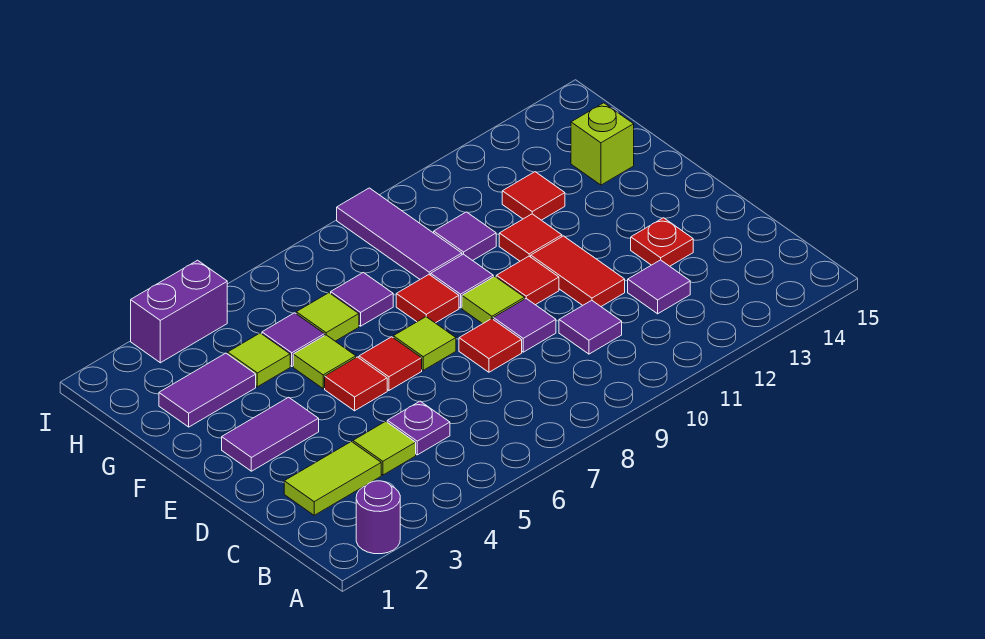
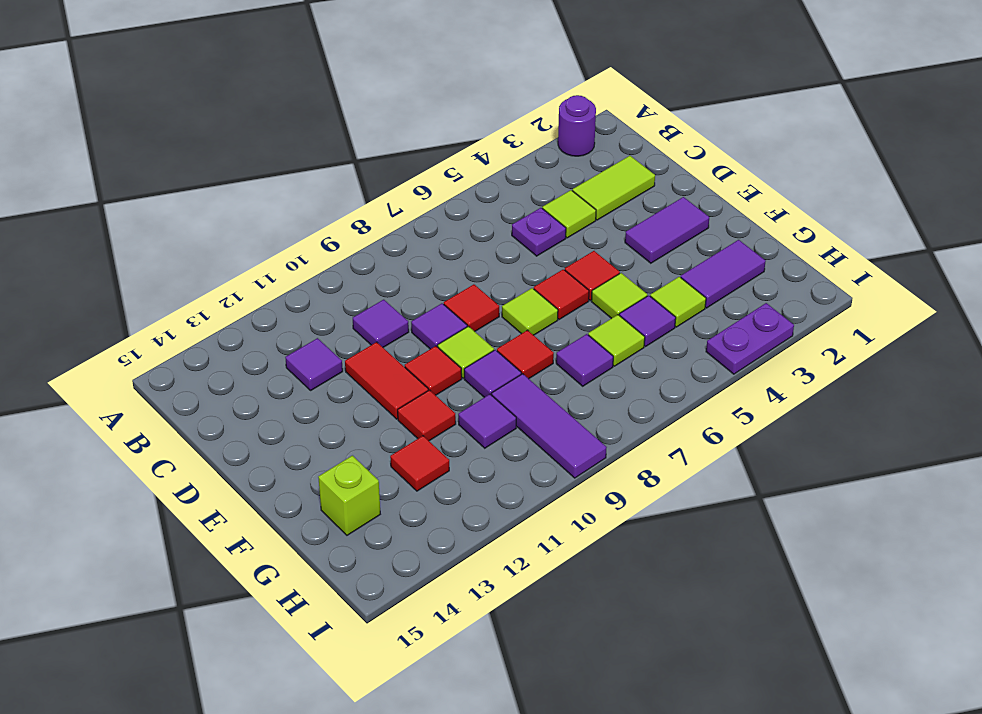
red 1x1 plate [631,218,693,266] -> none
purple 1x2 brick [131,260,227,363] -> purple 1x2 plate [706,303,794,374]

